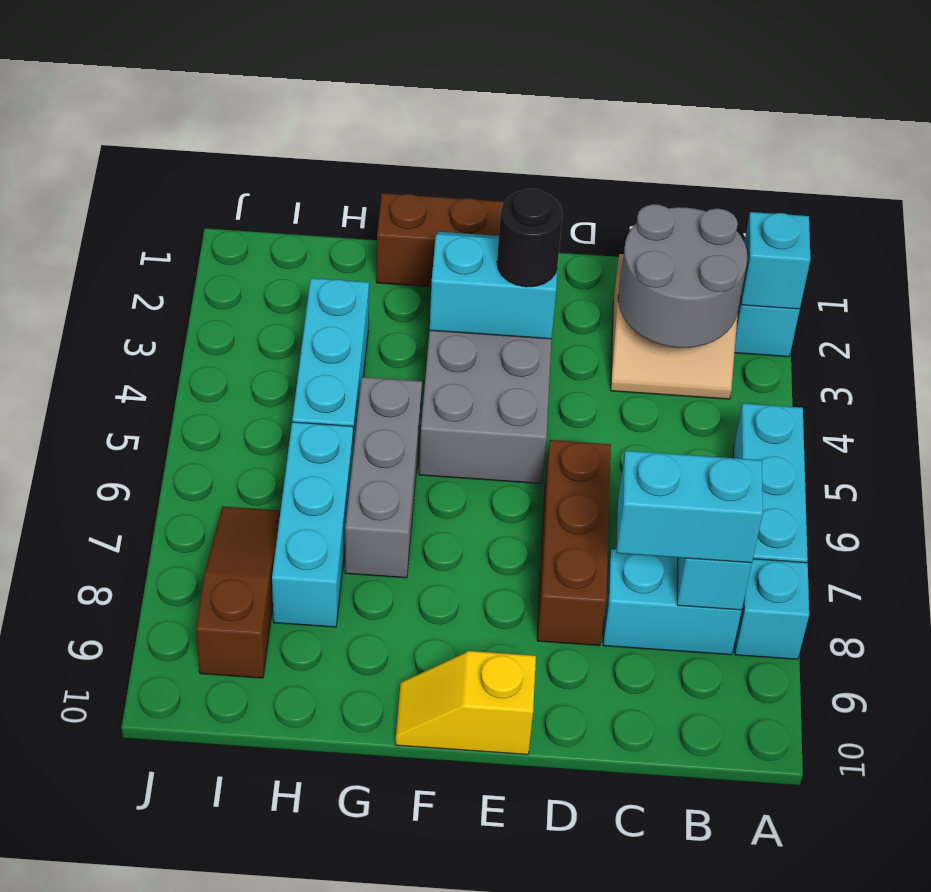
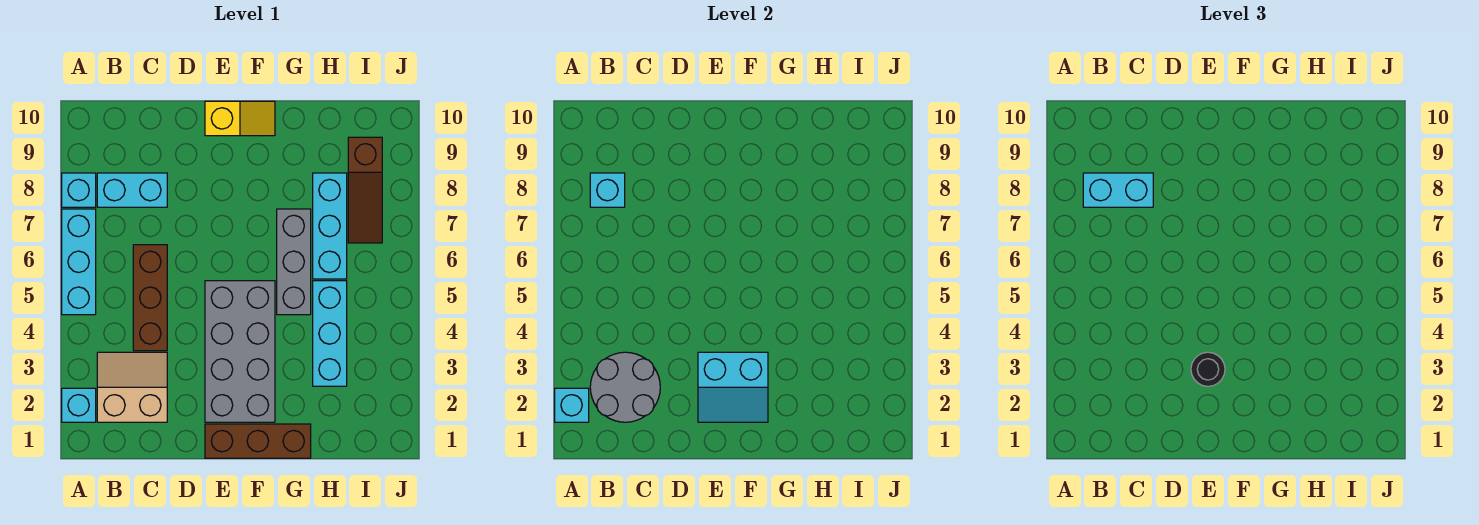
brown 1x3 brick [537,440,611,646] -> brown 1x3 brick moved to [133,245,167,351]

